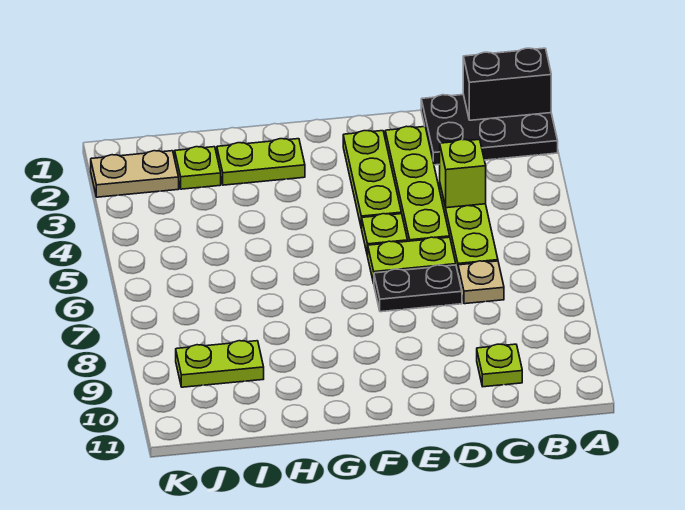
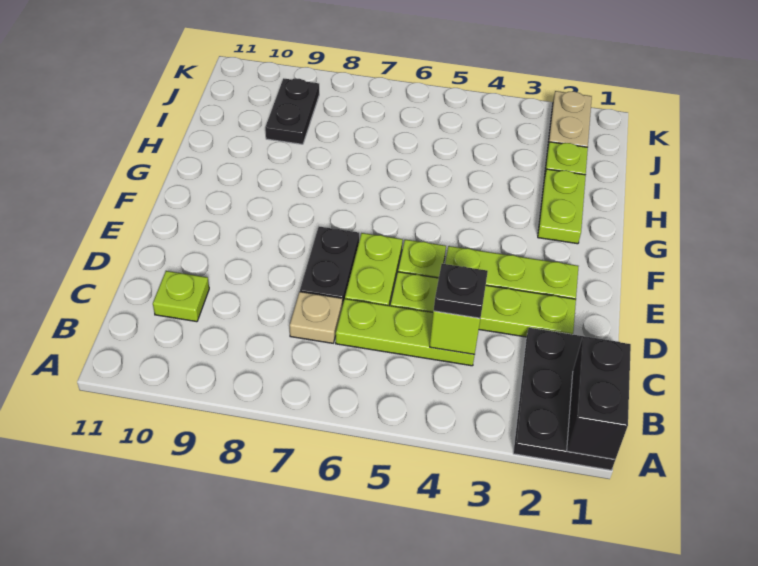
none -> black 1x1 plate [434,264,488,318]
lime 1x2 plate [176,341,264,387] -> black 1x2 plate [265,78,319,144]

